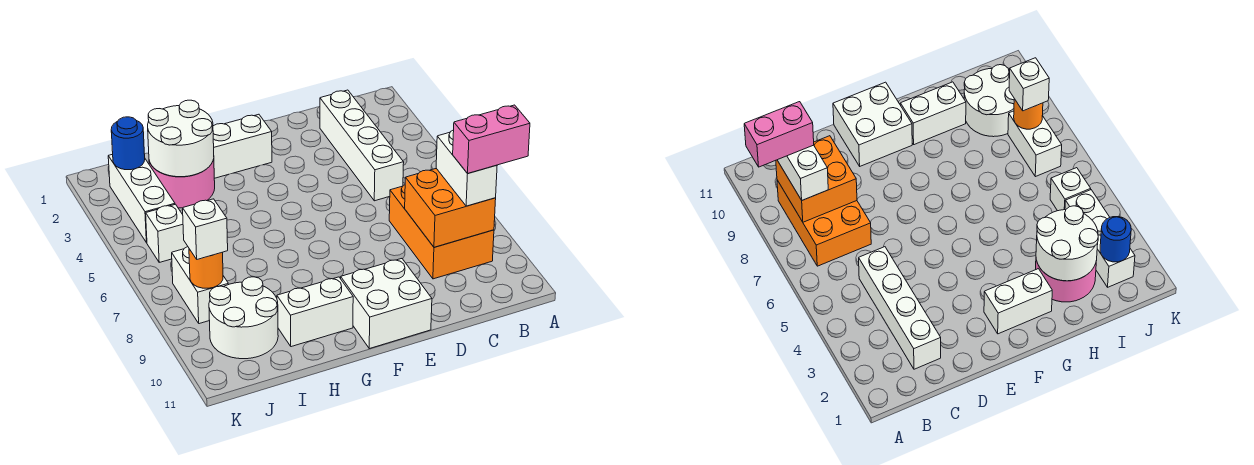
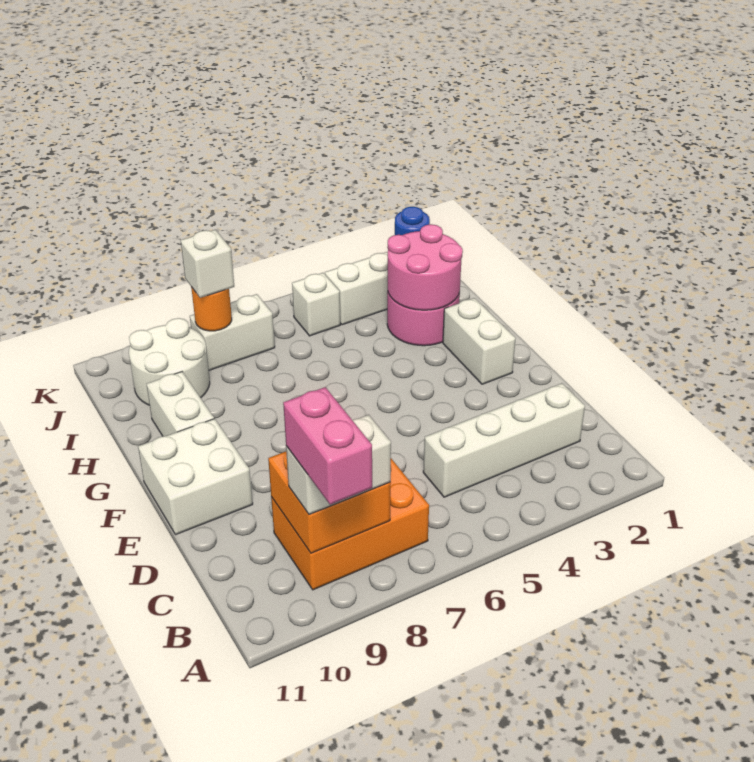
white 2x2 round brick [148,100,214,177] -> pink 2x2 round brick [387,224,463,310]

